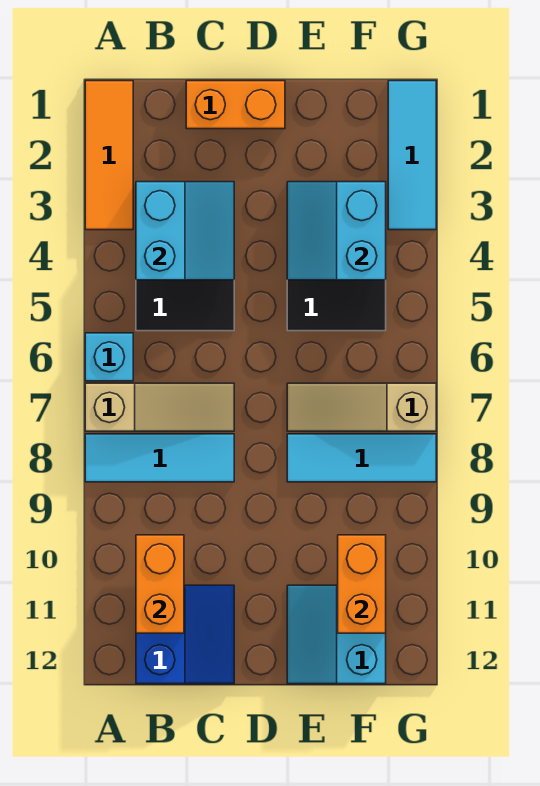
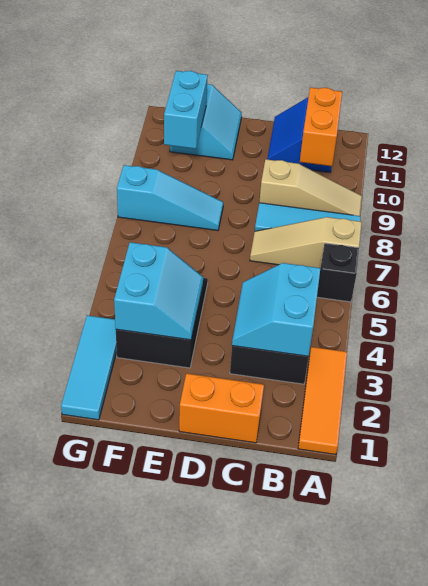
cyan 1x1 brick [85,333,133,381] -> black 1x1 brick [317,243,359,302]
tan 1x3 slope [287,383,436,431] -> tan 1x3 slope moved to [259,159,362,216]
cyan 1x3 tile [287,434,436,482] -> cyan 1x3 slope [117,165,223,231]
orange 1x2 brick [338,535,386,633] -> cyan 1x2 brick [164,71,208,149]

